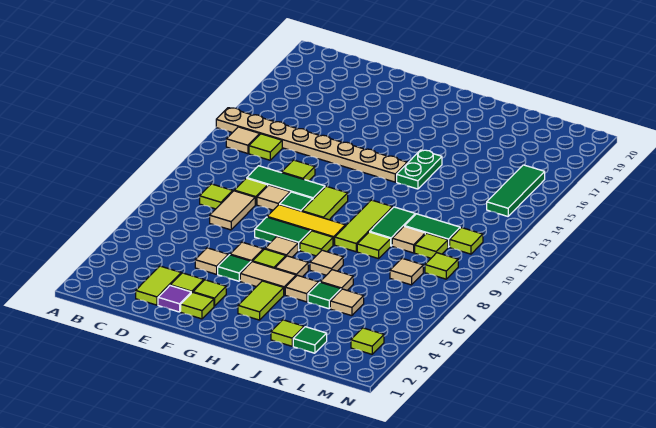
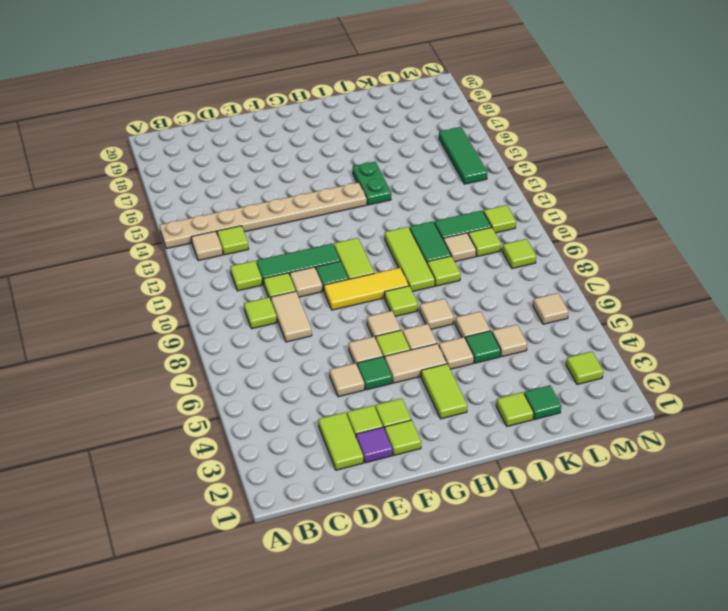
lime 1x1 tile [282,160,315,181] -> lime 1x1 tile moved to [230,261,262,291]
green 1x2 tile [255,217,311,250] -> none
tan 1x1 tile [390,258,423,285] -> tan 1x1 tile moved to [533,293,569,324]

